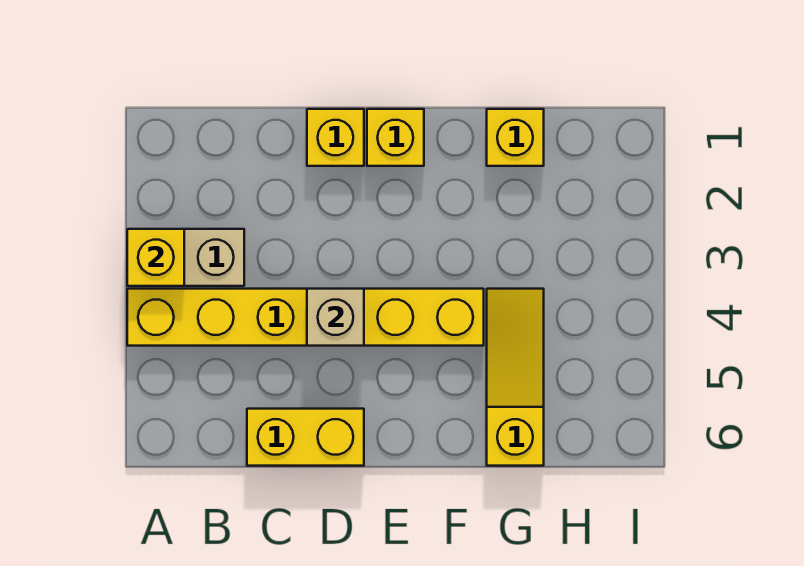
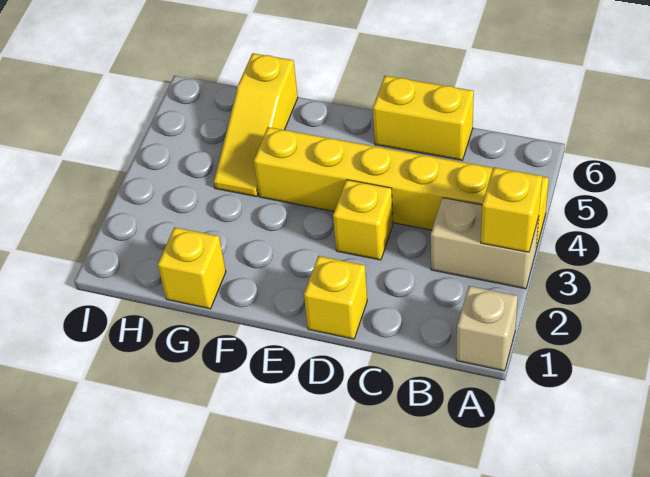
tan 1x1 brick [307,289,364,346] -> tan 1x1 brick moved to [456,286,518,371]
yellow 1x1 brick [367,109,424,166] -> yellow 1x1 brick moved to [333,180,393,260]

